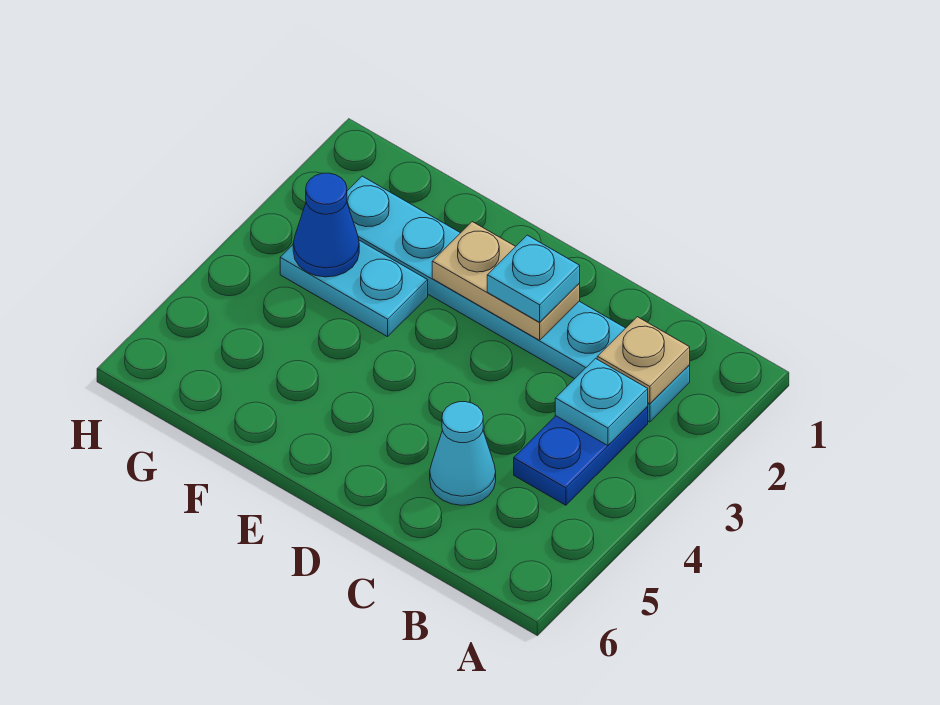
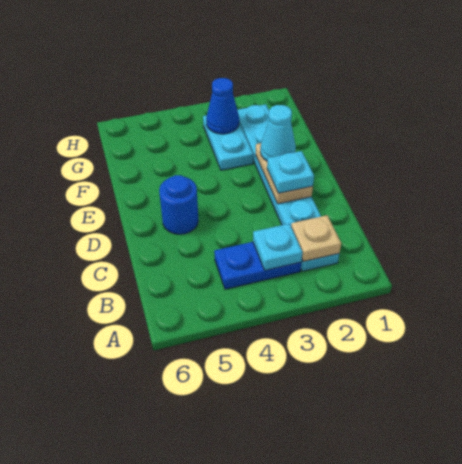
cyan 1x1 cone [430,402,496,505] -> cyan 1x1 cone moved to [260,105,296,161]
none -> blue 1x1 round brick [159,175,198,234]

